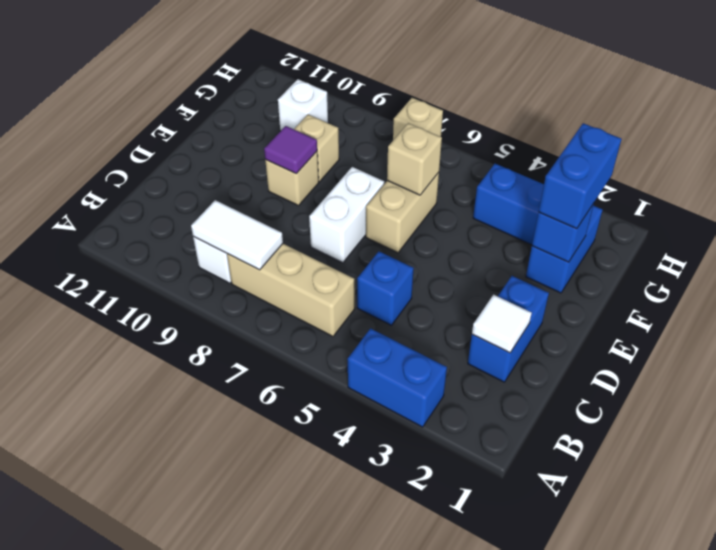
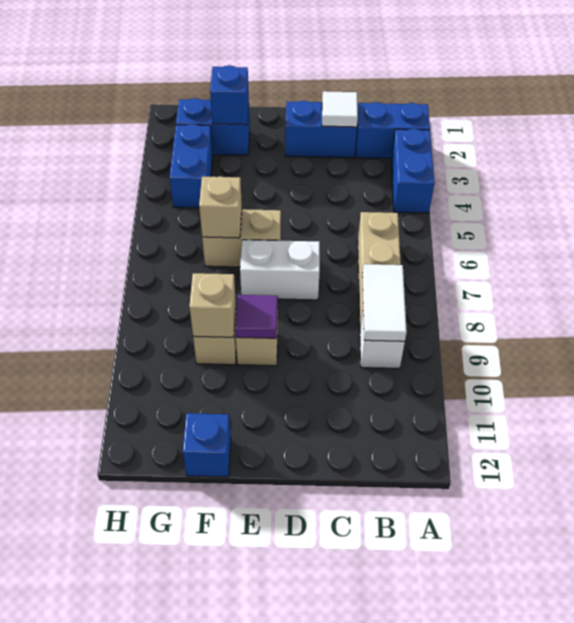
blue 1x1 brick [357,251,414,325] -> blue 1x1 brick moved to [183,413,231,477]
blue 1x2 brick [539,123,621,229] -> blue 1x2 brick moved to [355,102,430,158]
white 1x1 brick [278,79,328,131] -> none
tan 1x1 brick [393,98,443,140] -> tan 1x1 brick moved to [189,273,236,337]

